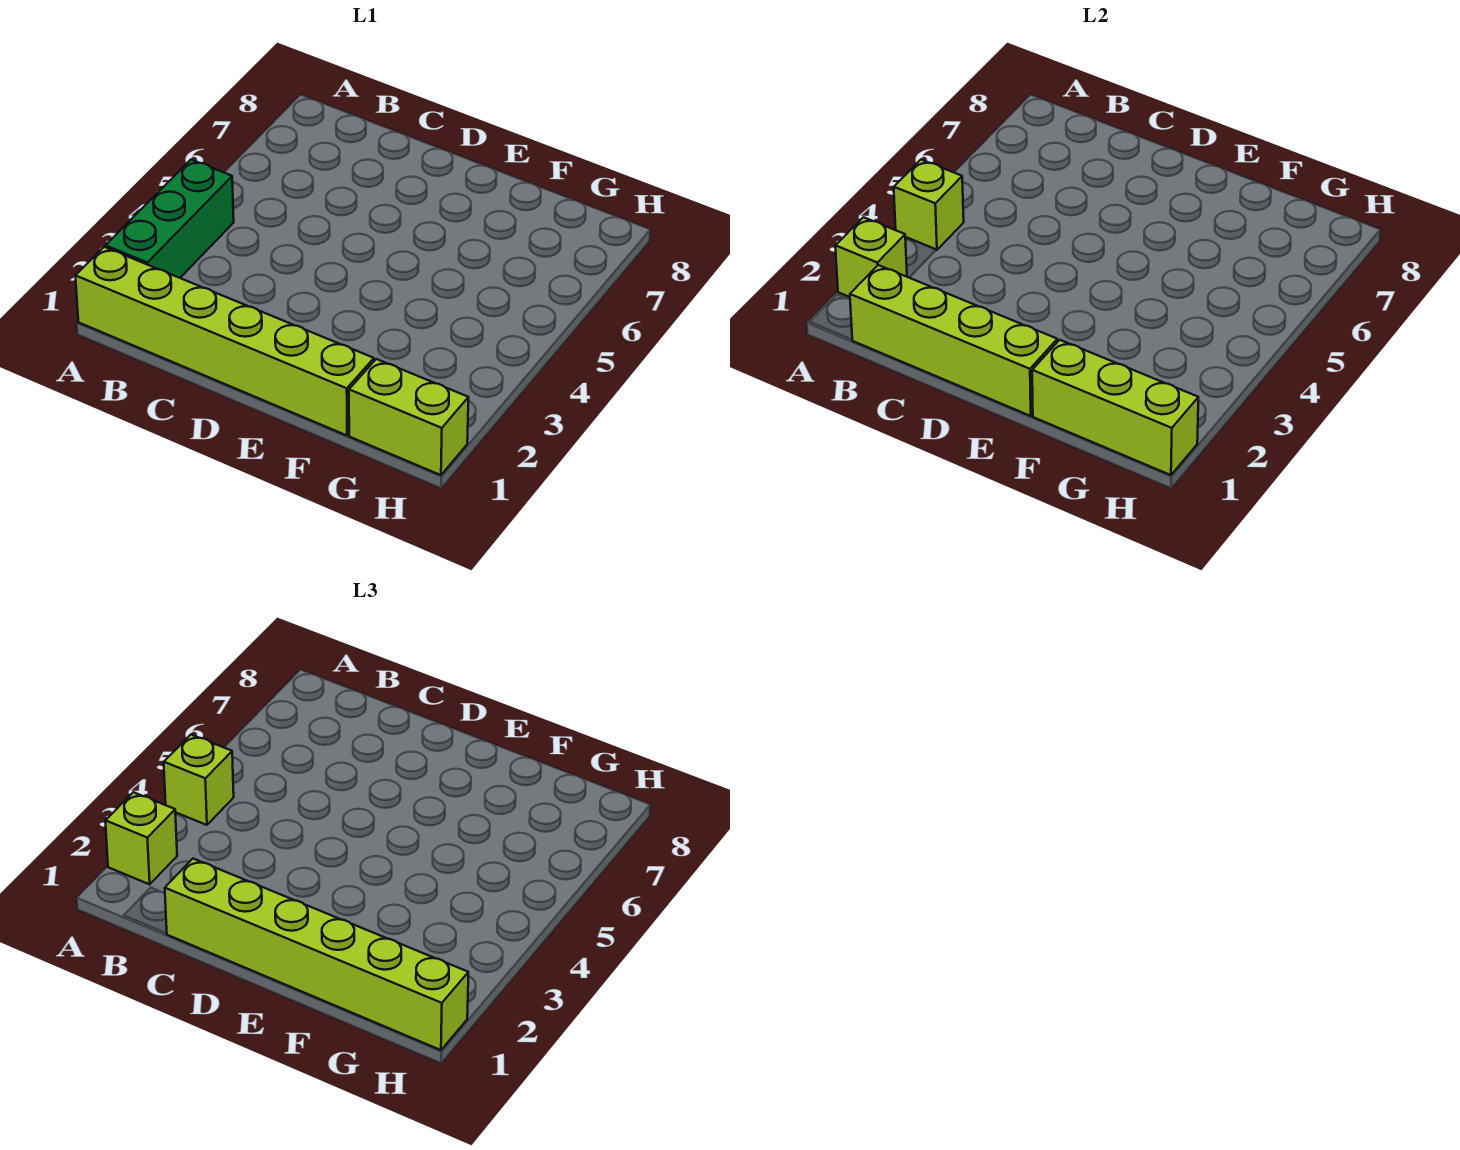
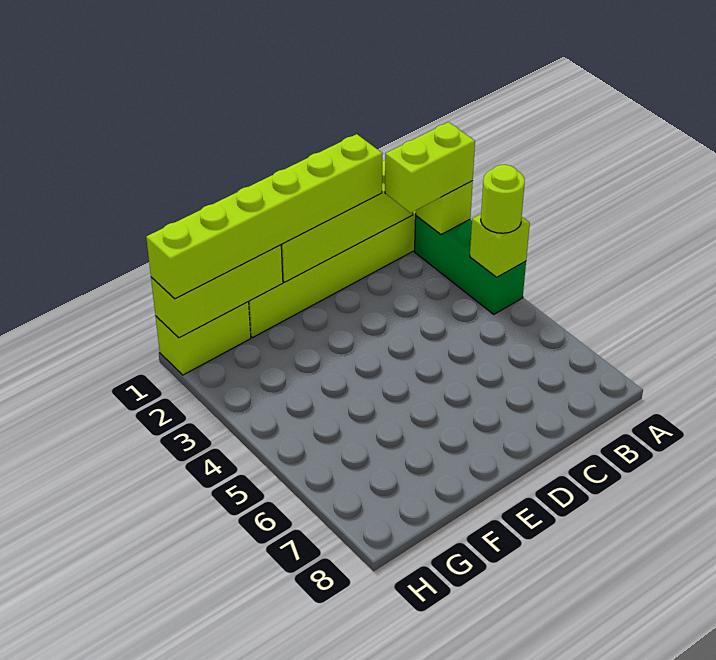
lime 1x1 brick [105,792,177,884] -> lime 1x2 brick [385,122,475,213]
lime 1x1 brick [164,735,234,825] -> lime 1x1 round brick [481,165,525,233]

